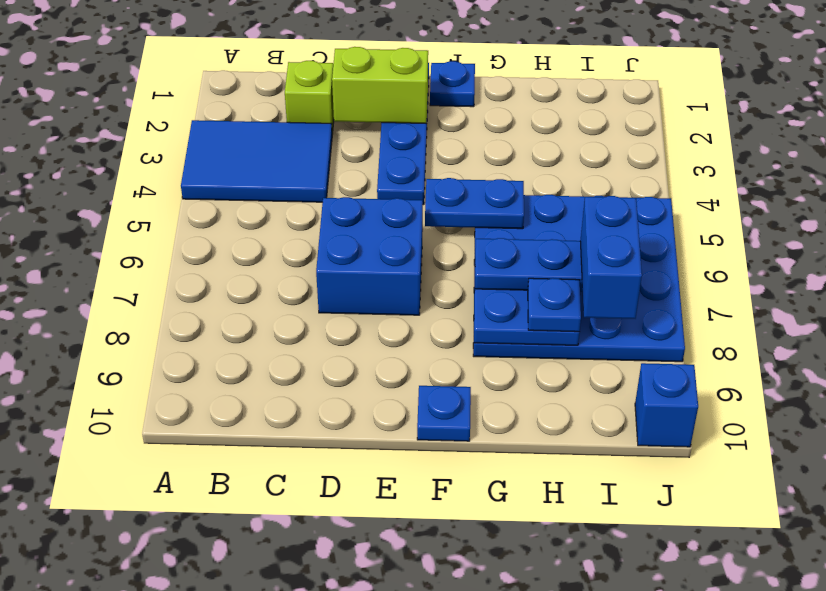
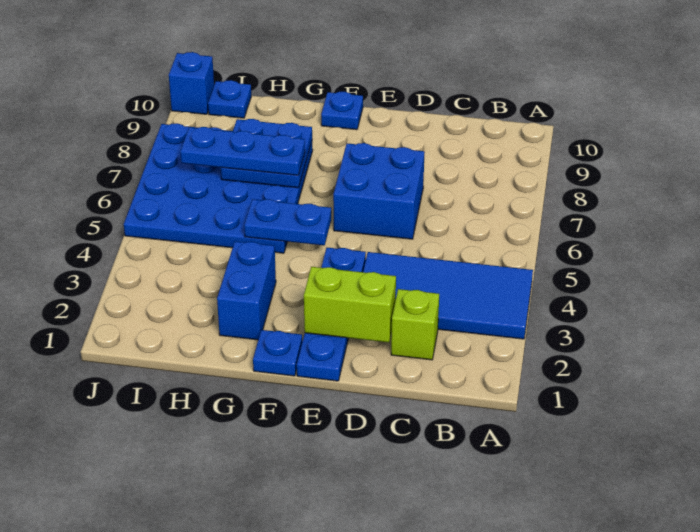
blue 2x3 tile [181,120,332,202] -> blue 2x4 tile [363,252,533,339]
blue 1x1 plate [528,278,581,332] -> blue 1x1 plate moved to [208,80,251,118]
blue 1x2 brick [580,196,642,319] -> blue 1x2 brick moved to [217,241,276,340]

